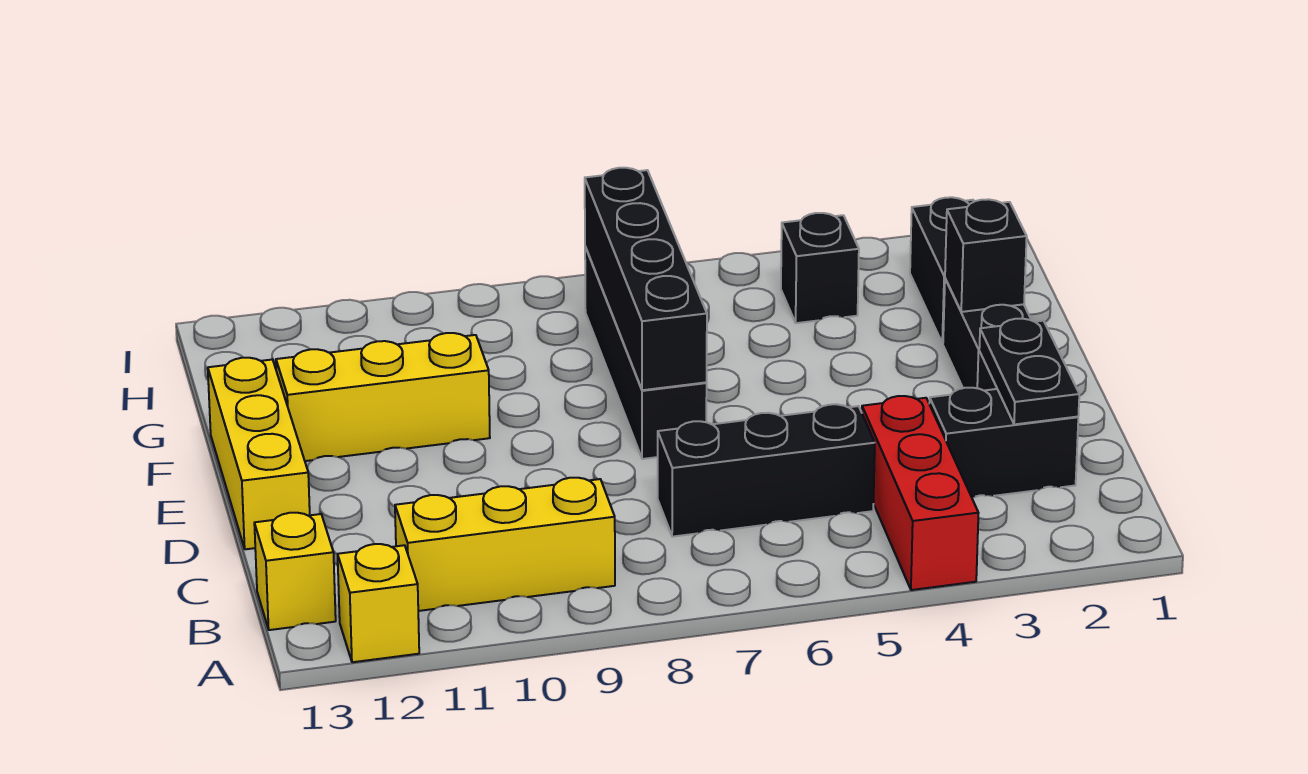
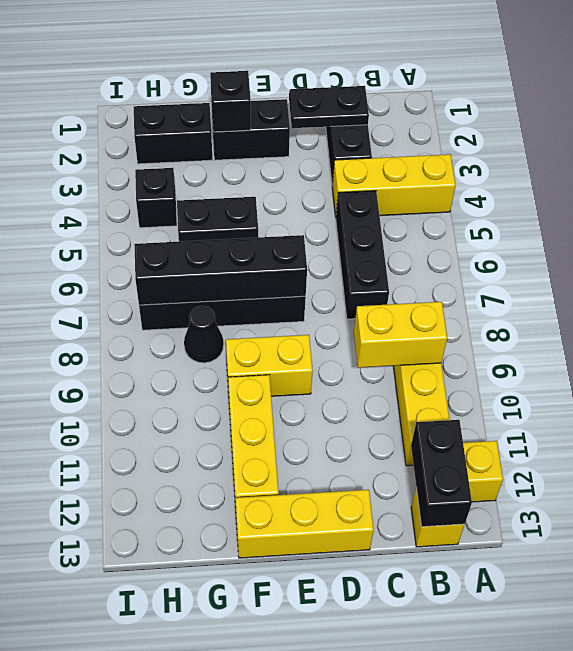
red 1x3 brick [862,396,978,590] -> yellow 1x3 brick [332,154,456,216]
none -> yellow 1x2 brick [354,302,447,368]
none -> black 1x2 brick [411,420,472,527]
none -> yellow 1x2 brick [226,335,313,396]
none -> black 1x2 brick [177,197,258,241]
none -> black 1x1 cone [184,306,224,363]

